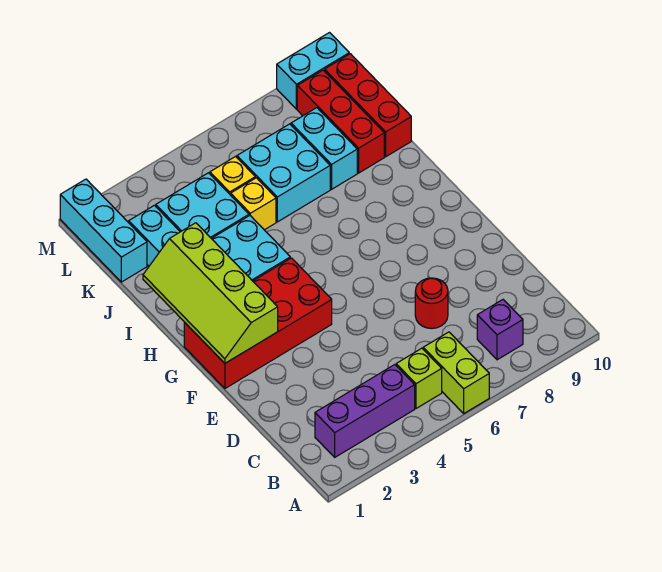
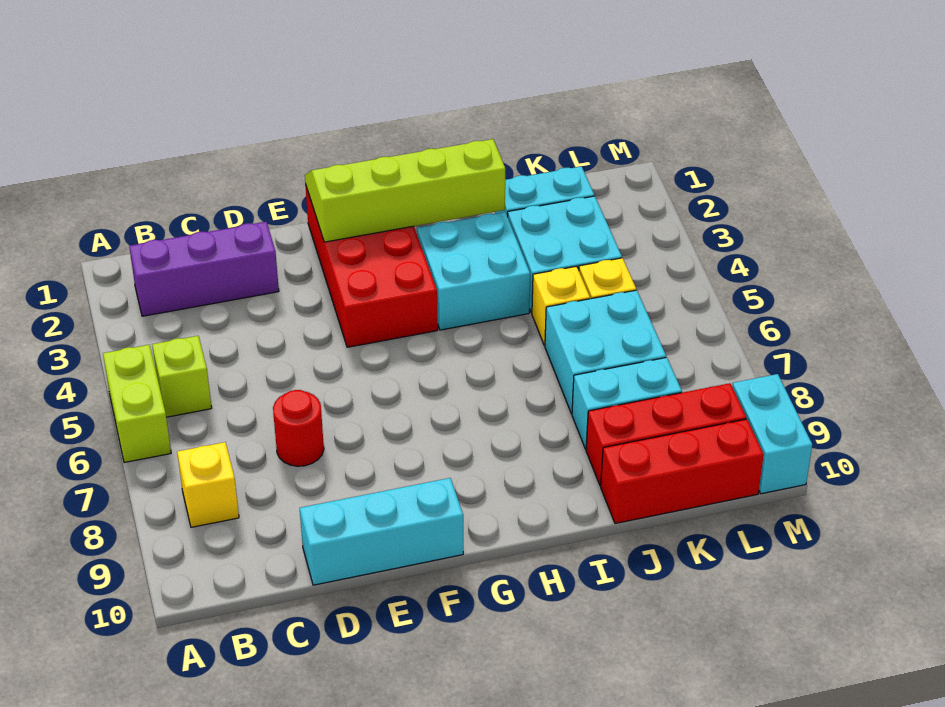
lime 1x2 brick [423,332,489,413] -> lime 1x2 brick turned to [103,345,171,463]
purple 1x3 brick [315,365,415,457] -> purple 1x3 brick turned to [129,222,279,316]
purple 1x1 brick [477,300,523,360] -> yellow 1x1 brick [177,442,239,527]
cyan 1x3 brick [60,179,147,282] -> cyan 1x3 brick moved to [300,478,463,585]

